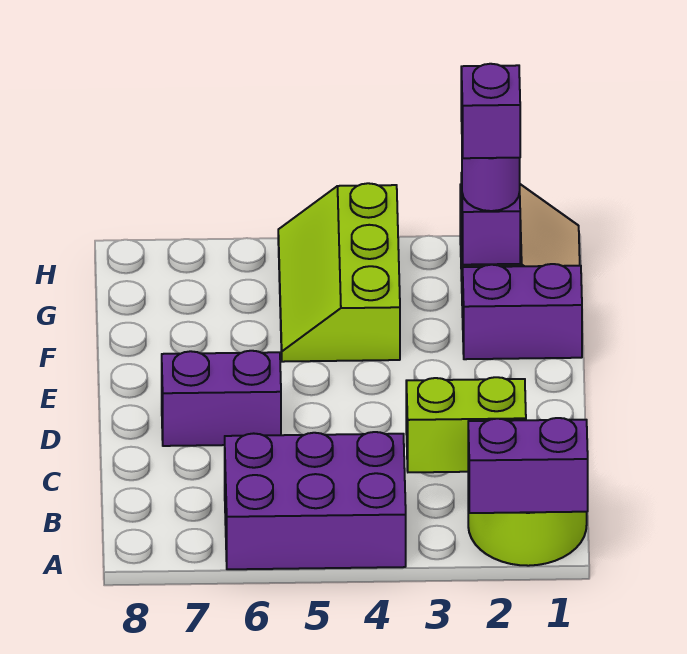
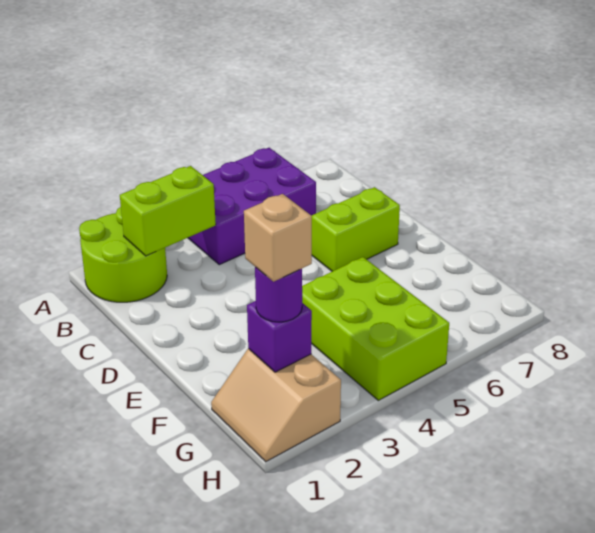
purple 1x2 brick [468,418,588,513] -> none
purple 1x2 brick [162,351,281,446] -> lime 1x2 brick [312,187,400,271]
purple 1x2 brick [463,264,582,359] -> none
lime 2x3 slope [278,183,400,362] -> lime 2x3 brick [302,257,449,400]
purple 1x1 brick [461,64,520,158] -> tan 1x1 brick [244,194,312,282]

